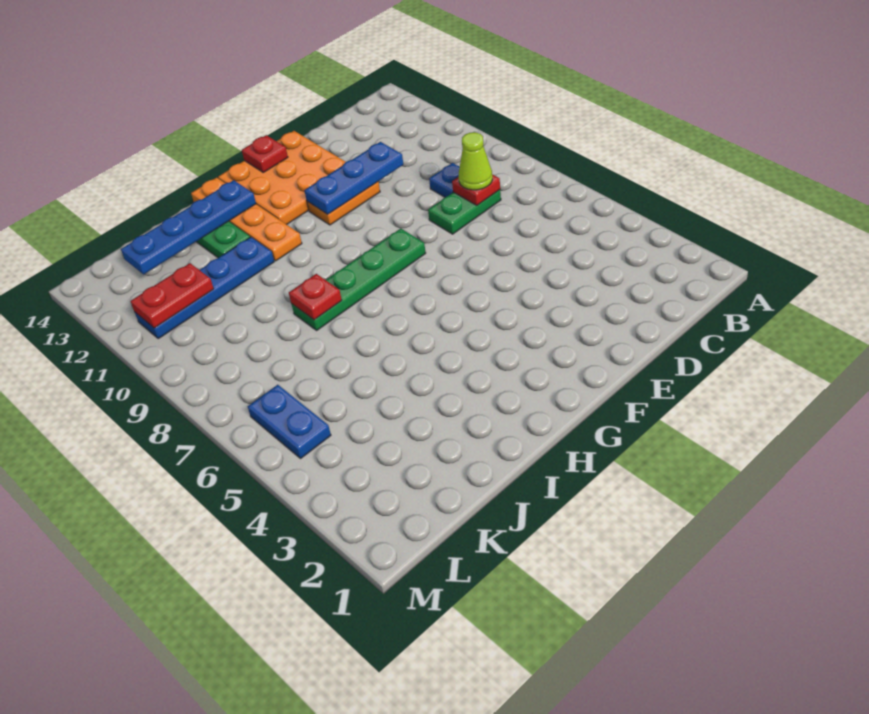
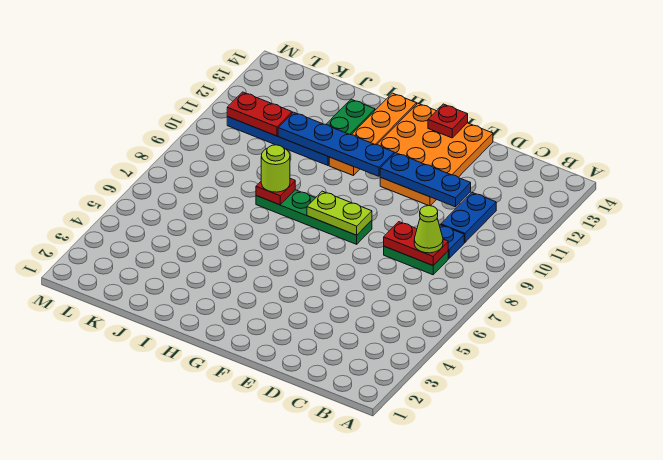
red 1x1 plate [452,175,500,205] -> red 1x2 plate [384,222,448,265]
none -> lime 1x2 plate [307,191,372,235]
blue 1x4 plate [121,180,256,274] -> blue 1x4 plate moved to [278,112,394,176]
none -> lime 1x1 round brick [261,145,290,192]
blue 1x2 plate [248,385,331,458] -> blue 1x2 plate moved to [441,193,496,242]

